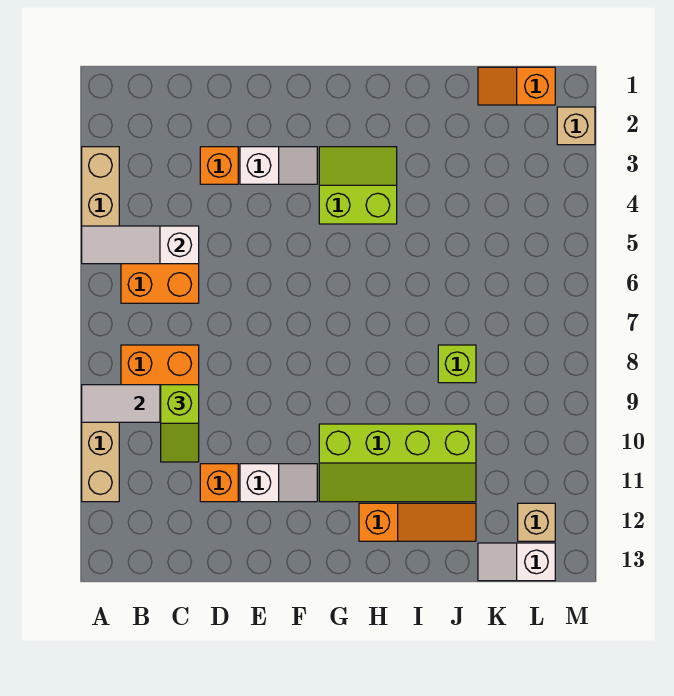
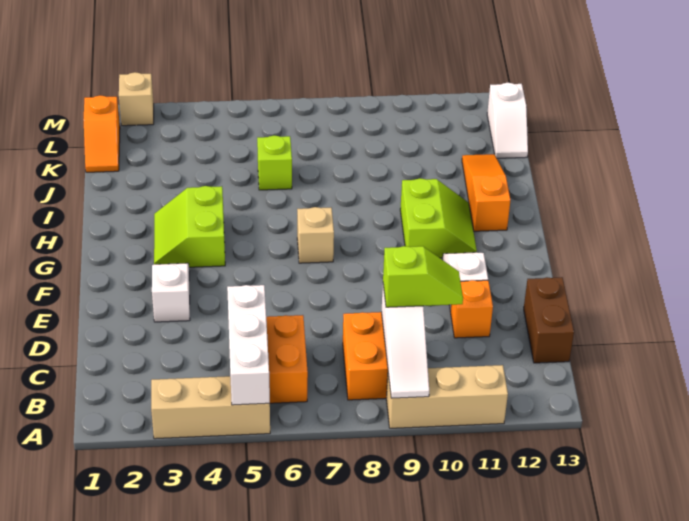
white 1x3 slope [82,226,199,264] -> white 1x3 brick [227,285,270,405]
none -> brown 1x2 brick [524,277,574,363]
orange 1x1 brick [200,147,238,184] -> none
lime 2x4 slope [319,424,476,502] -> lime 2x2 slope [400,178,477,258]
lime 1x1 brick [438,345,476,383] -> lime 1x1 brick moved to [257,136,292,190]
tan 1x1 brick [518,503,555,541] -> tan 1x1 brick moved to [297,207,334,263]

